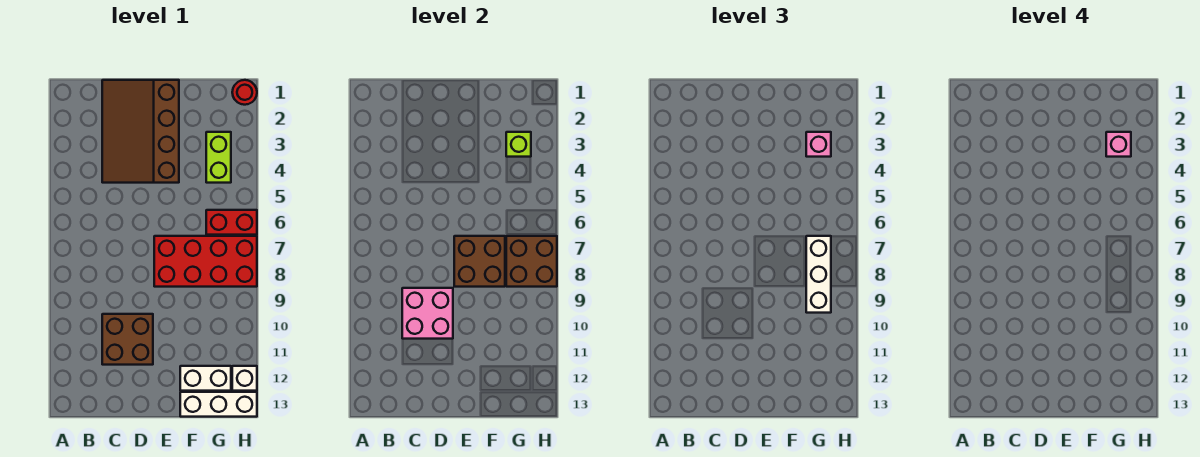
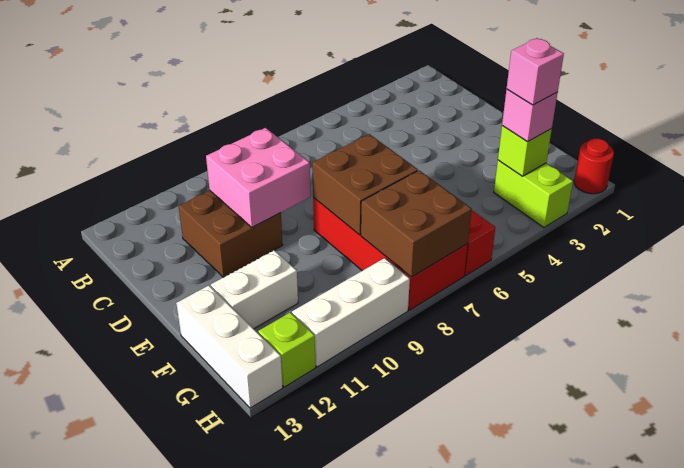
brown 3x4 slope [102,80,179,183] -> none
white 1x2 brick [180,366,231,391] -> white 1x2 brick turned to [211,250,298,329]
lime 1x2 brick [206,132,231,183] -> lime 1x2 brick turned to [494,160,573,228]
white 1x3 brick [806,236,831,313] -> white 1x3 brick moved to [292,258,410,367]
white 1x1 brick [232,366,257,391] -> lime 1x1 brick [258,312,316,387]

